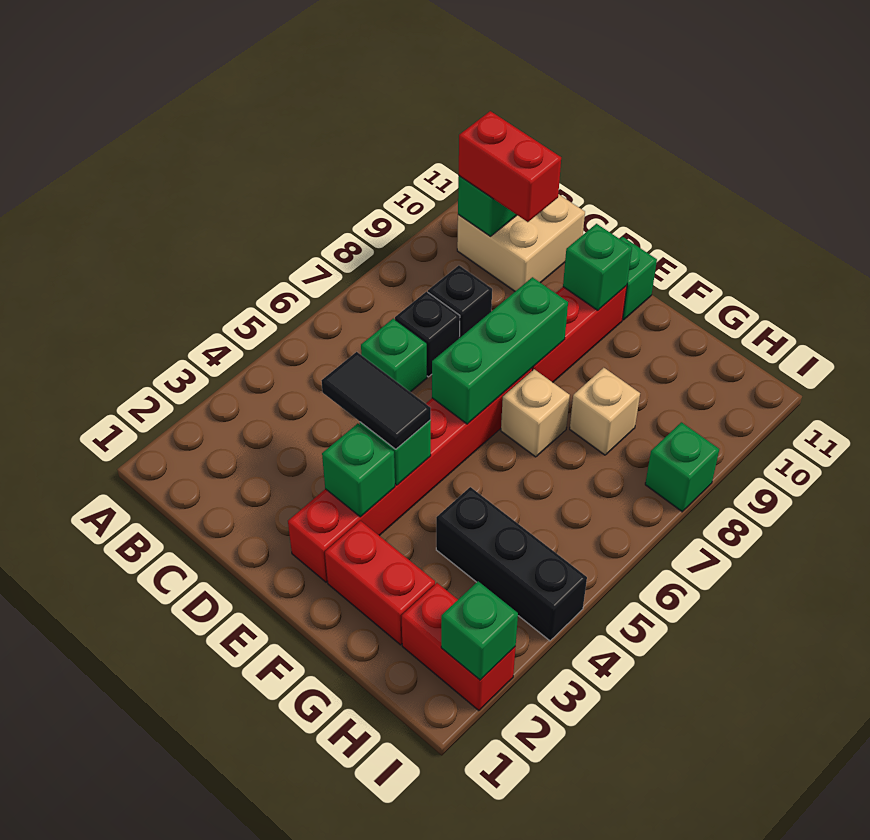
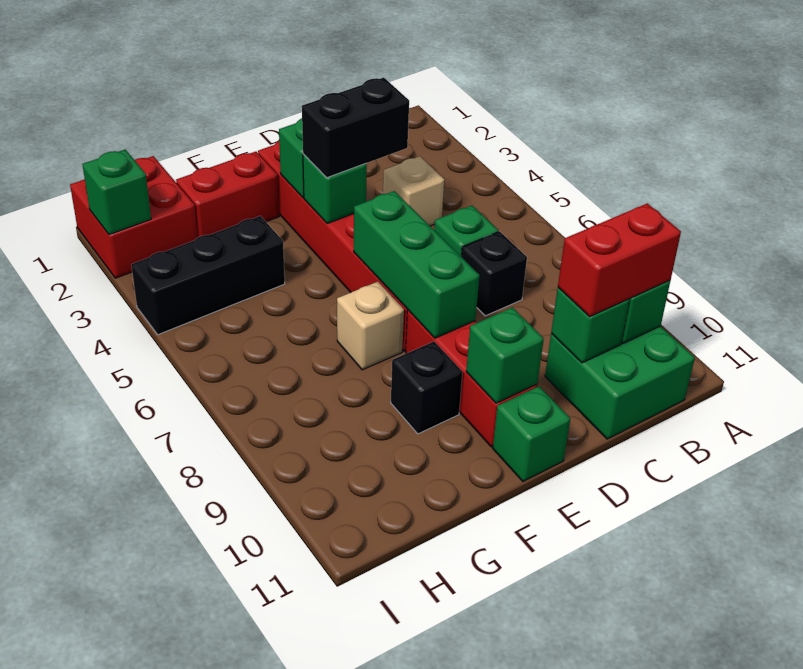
tan 2x2 brick [457,194,585,291] -> green 2x2 brick [545,326,695,439]
black 1x1 brick [428,265,492,338] -> black 1x1 brick moved to [391,342,462,434]
black 1x2 tile [322,352,431,449] -> black 1x2 brick [302,78,409,178]
tan 1x1 brick [570,368,640,455] -> tan 1x1 brick moved to [383,156,444,226]
red 1x2 brick [402,583,515,711] -> red 2x2 brick [70,156,198,278]
green 1x1 brick [645,422,719,512] -> green 1x1 brick moved to [551,288,630,363]

